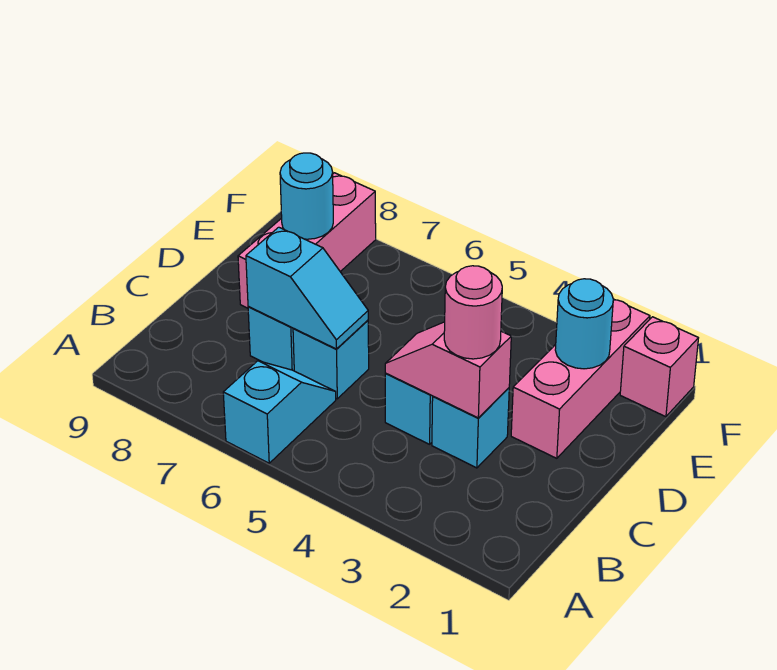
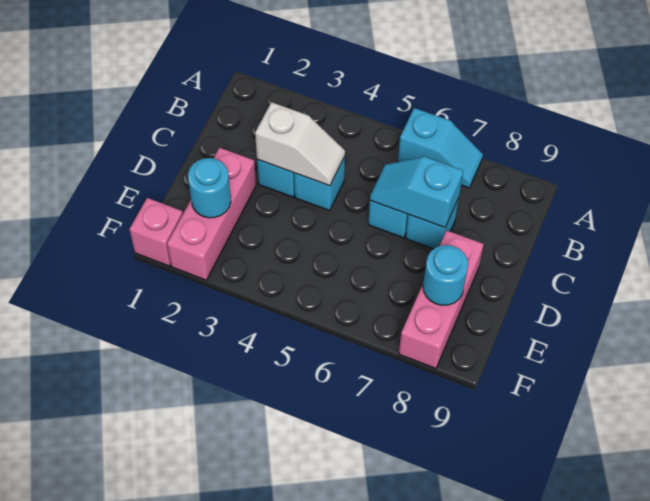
cyan 1x2 slope [223,361,336,463] -> cyan 1x2 slope turned to [398,108,483,188]
pink 1x2 slope [385,322,511,418] -> white 1x2 slope [255,102,345,186]
pink 1x1 round brick [444,266,502,359] -> none

